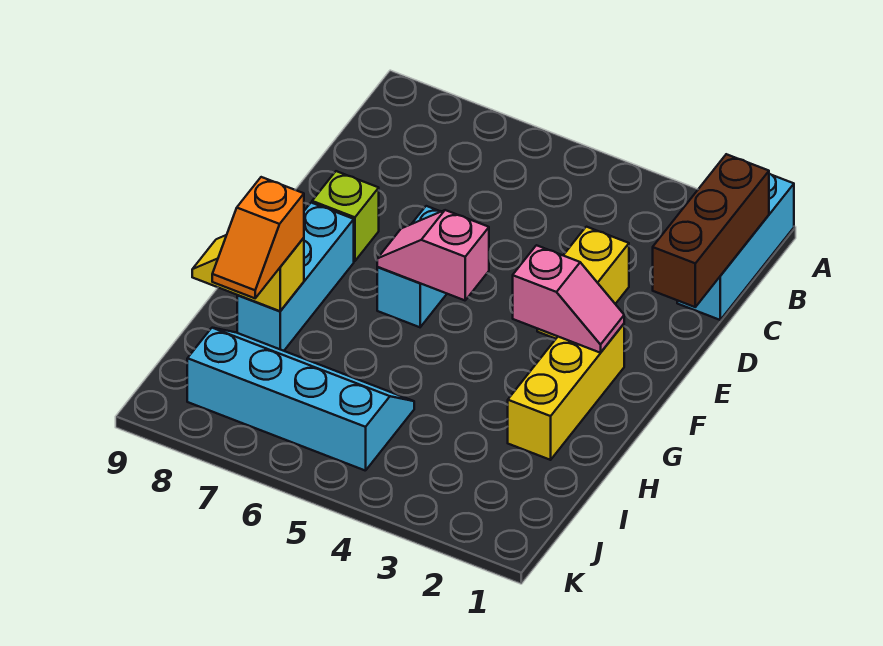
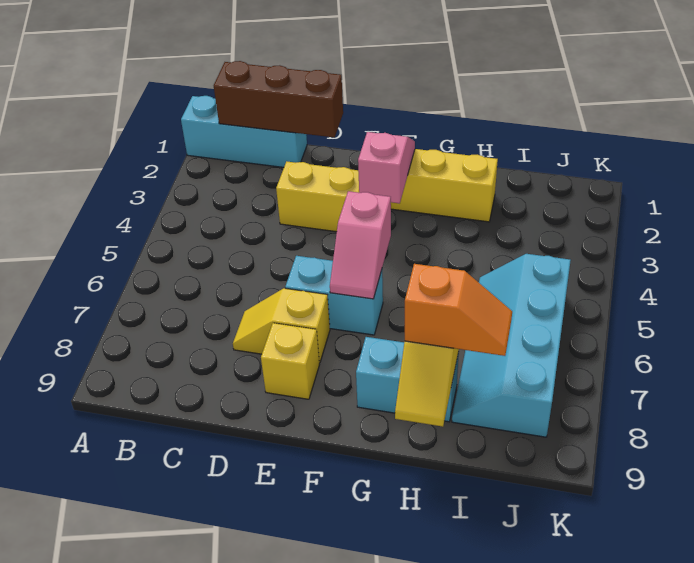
none -> yellow 1x2 slope [233,288,330,363]
lime 1x1 brick [312,171,379,261] -> yellow 1x1 brick [261,323,319,399]
cyan 1x3 brick [237,203,354,351] -> cyan 1x2 brick [356,337,459,422]

